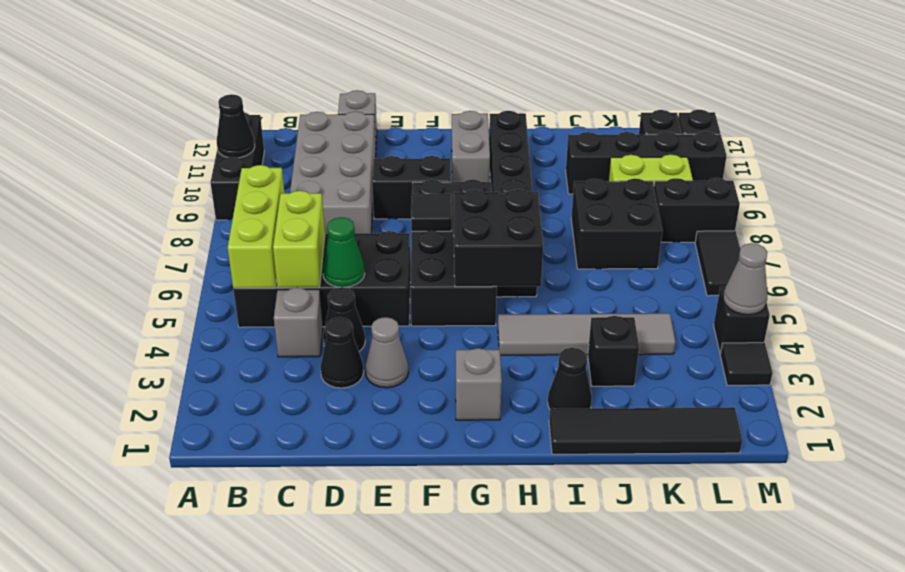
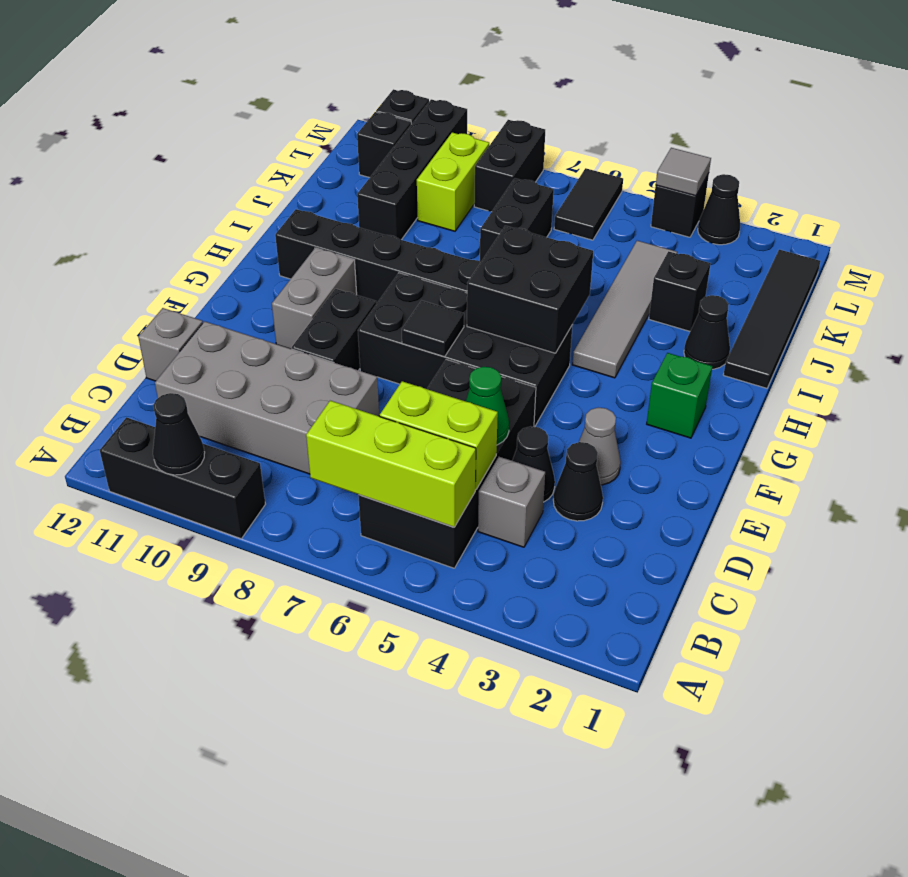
grey 1x1 brick [456,348,502,420] -> green 1x1 brick [647,353,712,438]
grey 1x2 brick [452,111,490,182] -> grey 1x2 brick turned to [272,248,357,349]
black 2x2 brick [571,179,662,269] -> black 1x2 brick [480,178,554,262]
black 1x1 tile [720,343,773,385] -> black 1x1 cone [698,174,740,245]
grey 1x1 cone [723,243,767,315] -> grey 1x1 tile [656,148,711,196]
black 1x2 tile [695,231,740,296] -> black 1x2 tile turned to [554,168,623,240]

